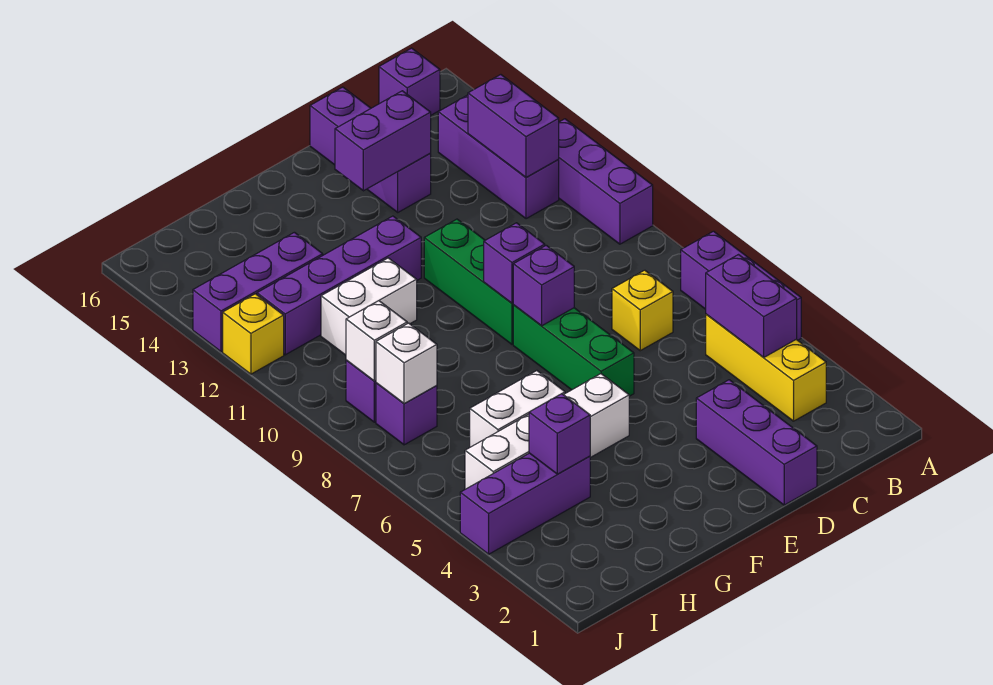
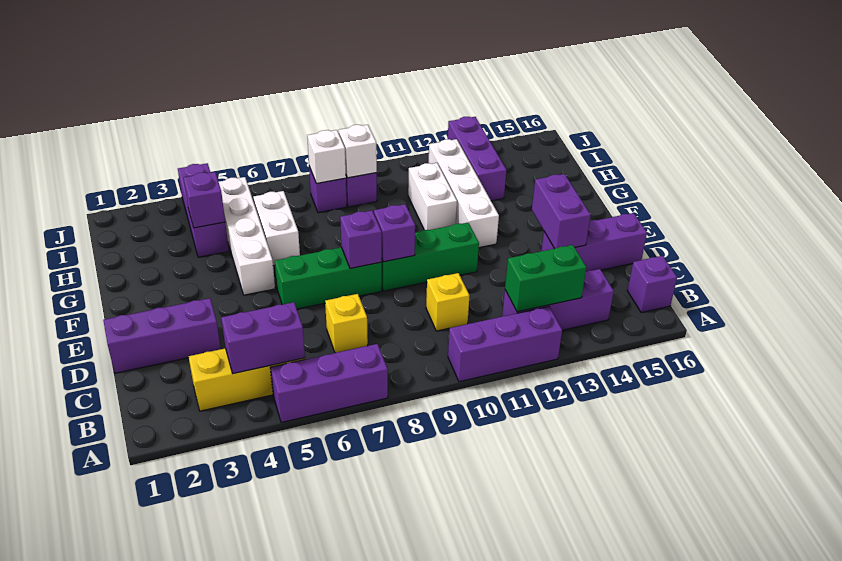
purple 1x2 brick [468,75,559,178] -> green 1x2 brick [505,245,586,312]
purple 1x4 brick [257,216,421,355] -> white 1x4 brick [428,139,499,248]
yellow 1x1 brick [223,294,284,374] -> yellow 1x1 brick moved to [426,273,470,331]

